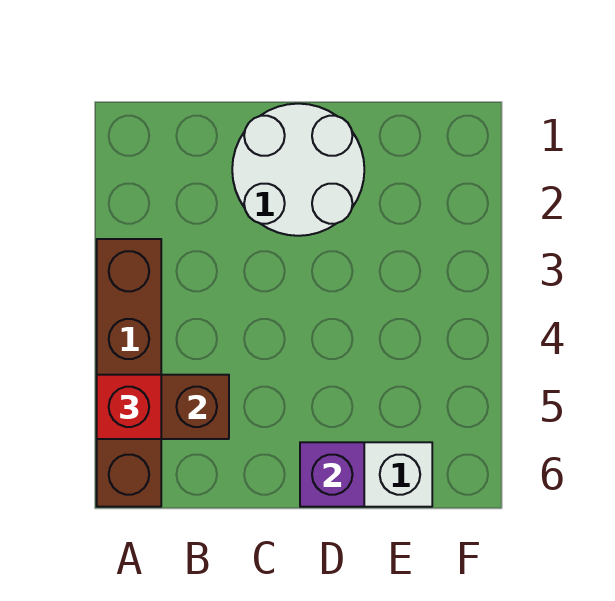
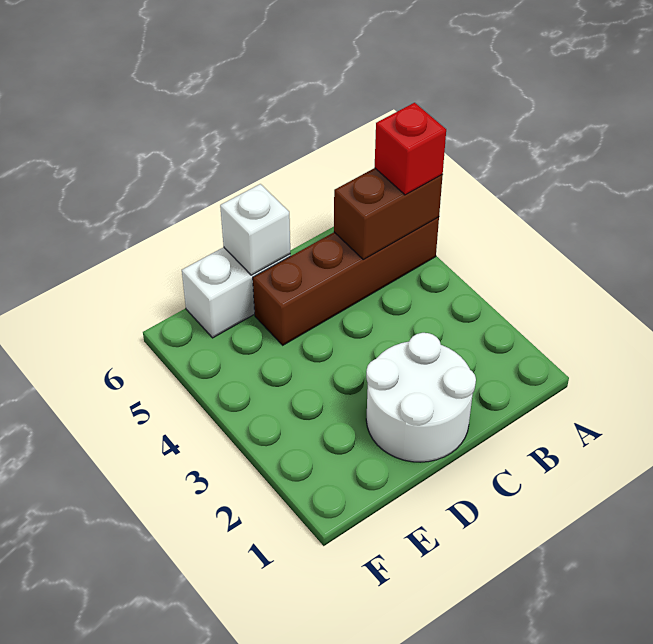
brown 1x4 brick [97,239,161,507] -> brown 1x4 brick turned to [253,217,439,345]
purple 1x1 brick [300,442,364,507] -> white 1x1 brick [220,184,290,275]

